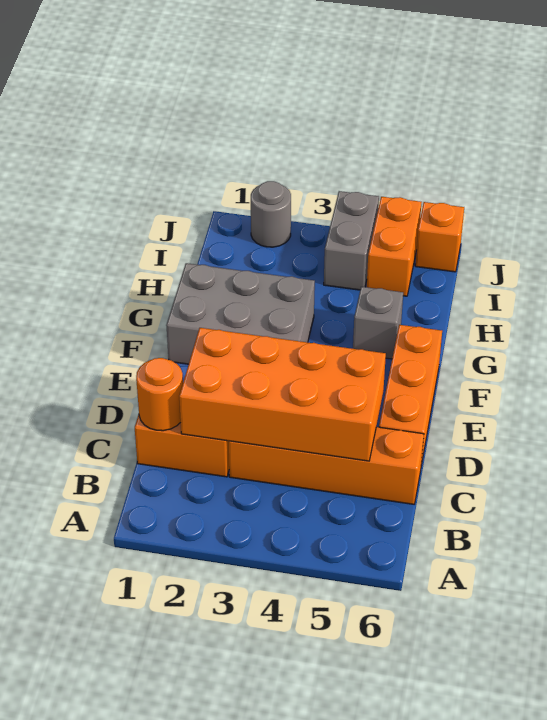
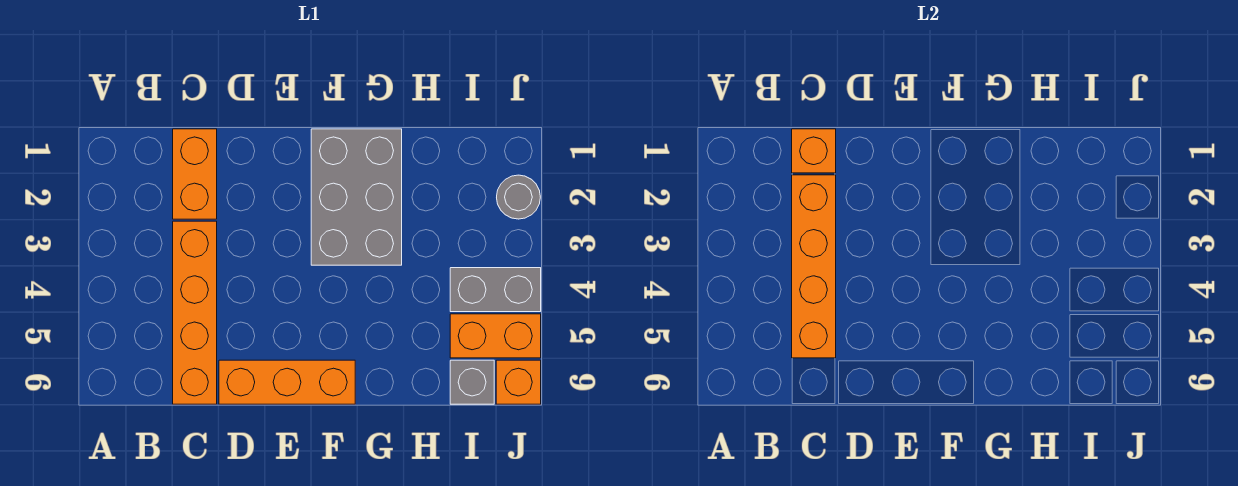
orange 1x1 round brick [136,358,183,431] -> orange 1x1 brick [792,129,836,173]
orange 2x4 brick [179,328,386,461] -> orange 1x4 brick [792,175,836,358]
grey 1x1 brick [353,287,403,359] -> grey 1x1 brick moved to [450,360,494,404]

